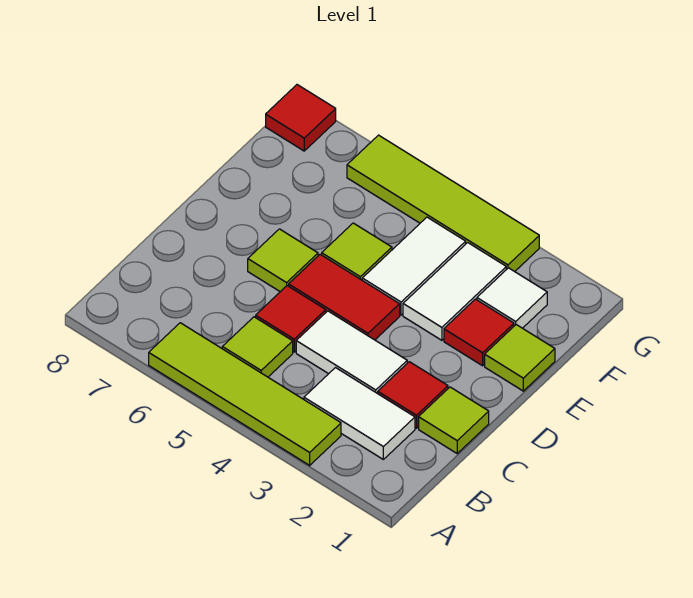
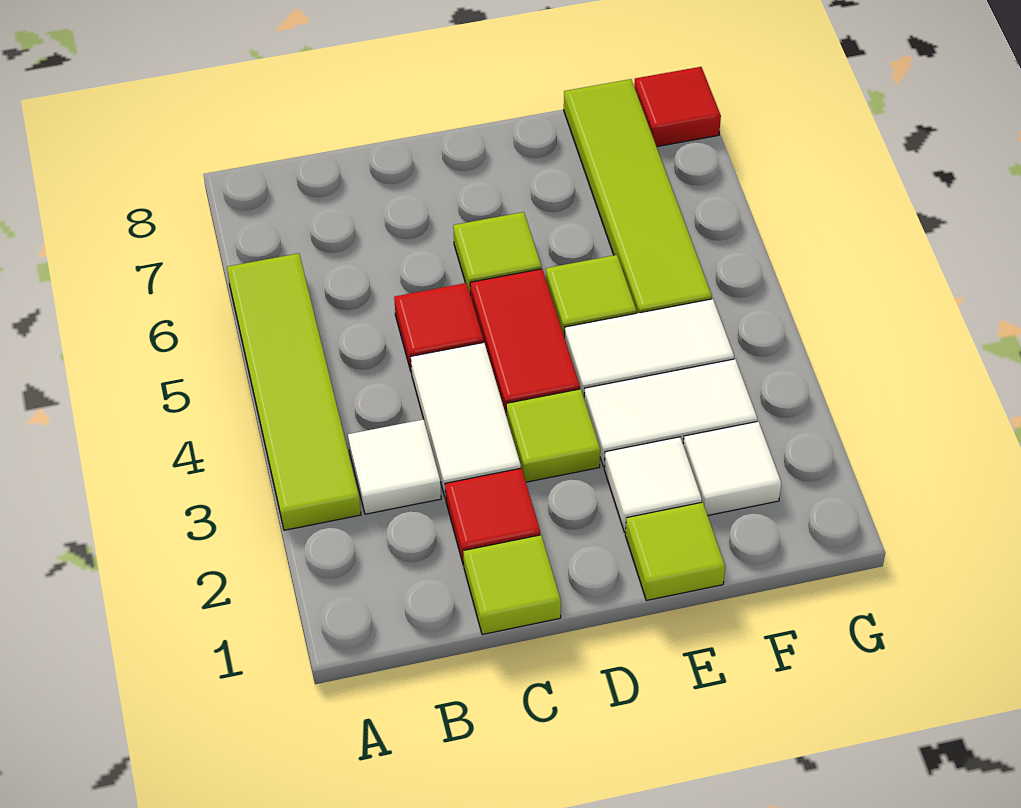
white 1x2 tile [304,368,415,459] -> white 1x1 tile [348,419,441,514]
lime 1x1 tile [222,317,293,377] -> lime 1x1 tile moved to [506,389,600,482]
red 1x1 tile [444,299,514,366] -> white 1x1 tile [604,437,702,532]
lime 1x4 tile [347,135,539,272] -> lime 1x4 tile moved to [564,79,712,313]

